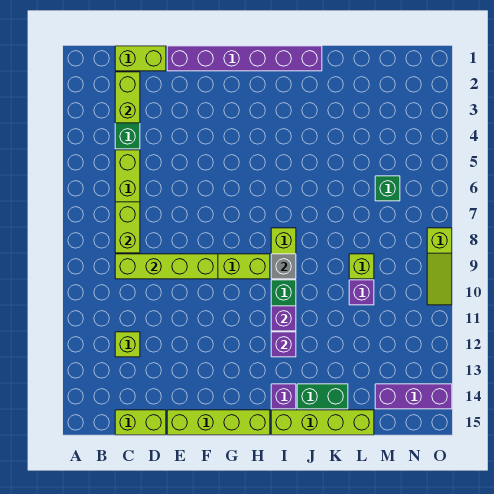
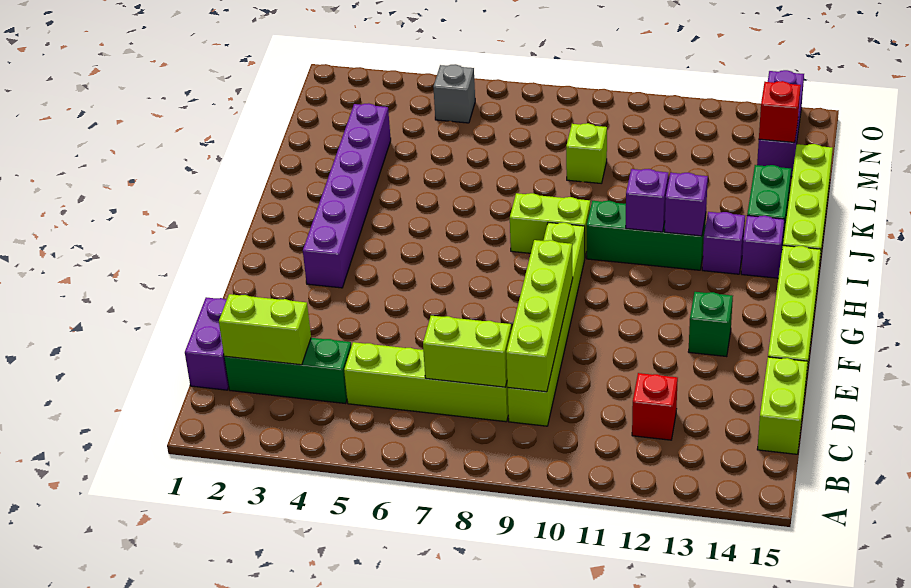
lime 1x2 brick [115,46,166,71] -> purple 1x2 brick [185,297,229,390]
lime 1x1 brick [115,332,140,357] -> red 1x1 brick [632,373,678,440]
purple 1x6 brick [167,46,322,71] -> purple 1x6 brick moved to [303,103,391,288]
grey 1x1 brick [271,254,296,279] -> grey 1x1 brick moved to [433,64,475,123]
purple 1x1 brick [349,280,374,305] -> purple 1x1 brick moved to [702,212,745,274]
green 1x1 brick [375,176,400,201] -> green 1x1 brick moved to [688,292,733,357]
none -> red 1x1 brick [759,81,801,142]
lime 1x3 slope [427,228,452,305] -> none

